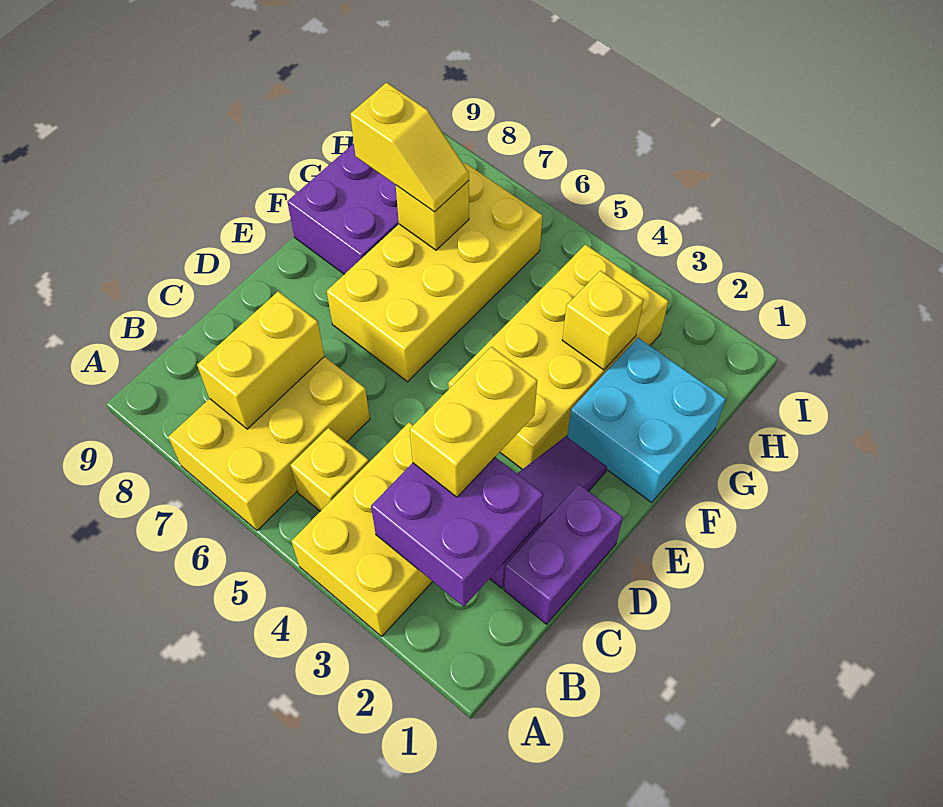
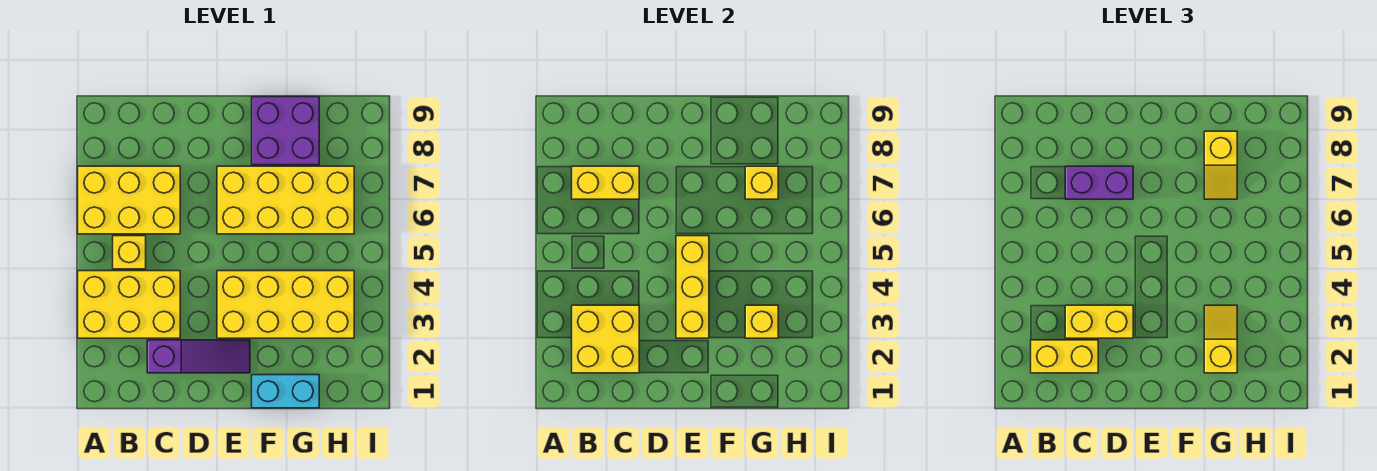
purple 2x2 brick [371,457,543,607] -> yellow 2x2 brick [572,305,639,373]
none -> yellow 1x2 brick [1031,340,1098,373]
purple 1x2 brick [504,484,623,624] -> purple 1x2 brick moved to [1065,166,1133,199]
none -> yellow 1x3 brick [676,236,709,338]
cyan 2x2 brick [567,338,726,503] -> cyan 1x2 brick [252,375,319,408]
none -> yellow 1x2 slope [1204,305,1237,373]

